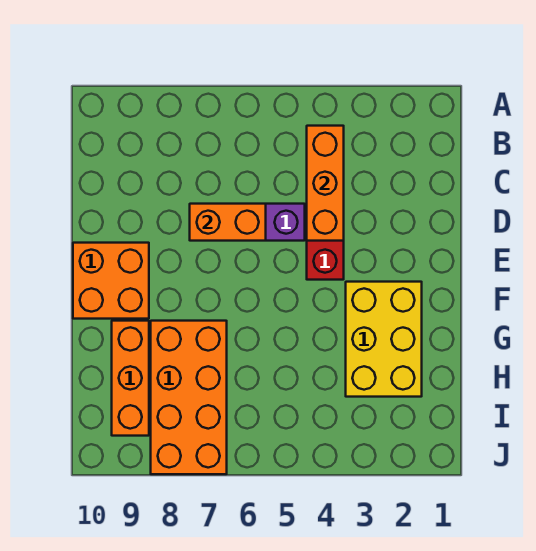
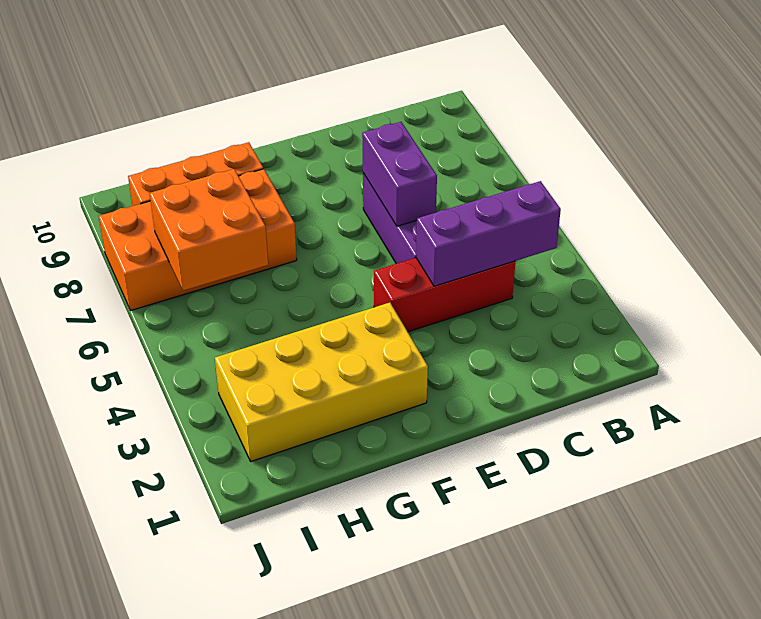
orange 1x3 brick [307,126,344,241] -> purple 1x3 brick [416,181,561,286]
orange 1x2 brick [190,204,266,241] -> purple 1x2 brick [362,122,437,226]
orange 2x2 brick [73,243,149,319] -> orange 2x2 brick moved to [150,169,268,291]
yellow 2x3 brick [346,282,422,397] -> yellow 2x4 brick [215,303,428,461]

